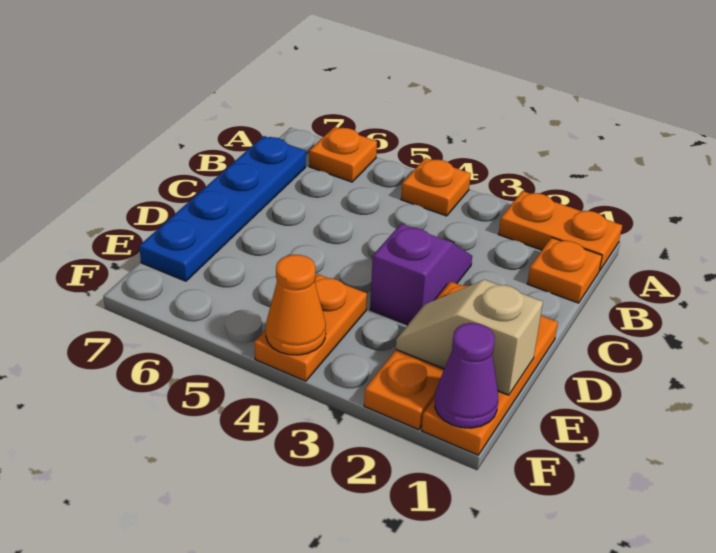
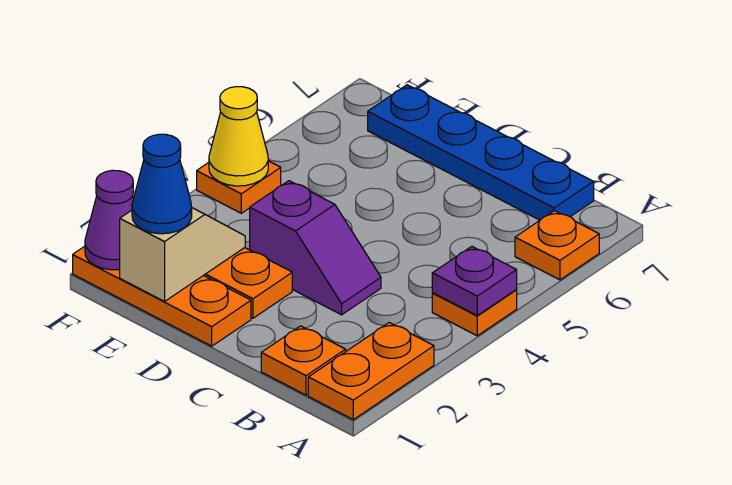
none -> purple 1x1 plate [432,246,517,315]
none -> blue 1x1 cone [132,134,192,234]
orange 1x2 plate [254,274,367,381] -> orange 1x1 plate [197,161,281,213]
orange 1x1 cone [266,255,326,355] -> yellow 1x1 cone [209,87,268,186]

